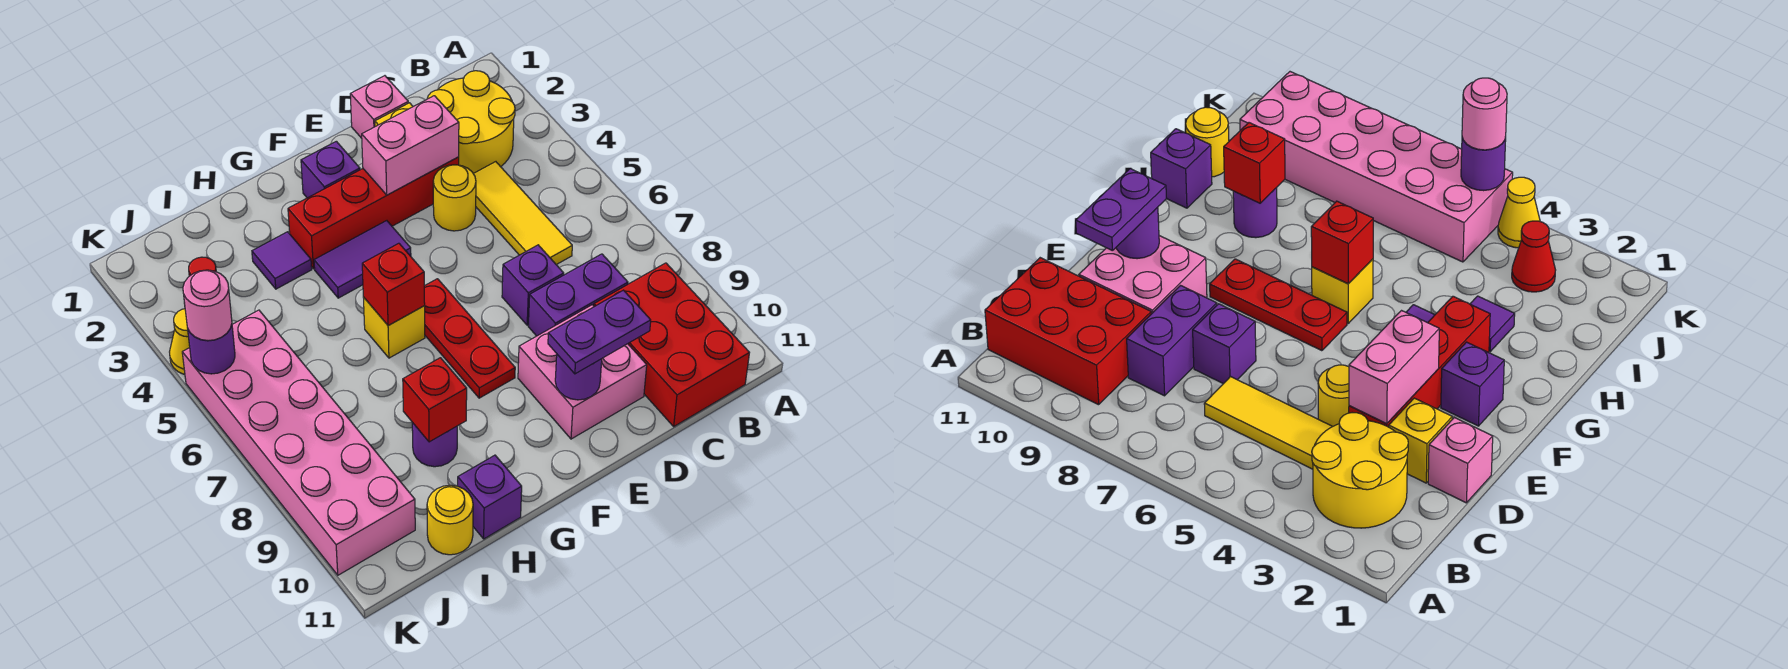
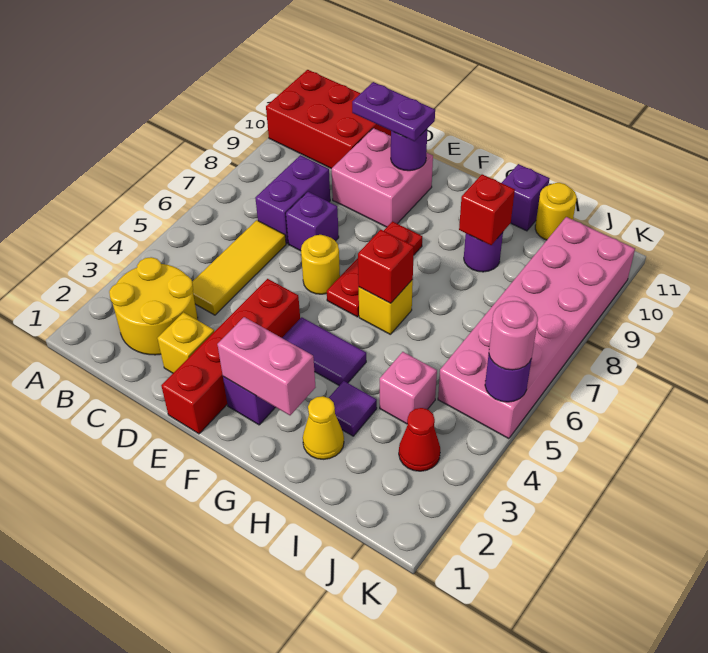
red 2x3 brick [594,263,749,426] -> red 2x3 brick turned to [266,70,391,169]
purple 1x2 brick [528,254,628,336] -> purple 1x2 brick turned to [255,155,330,244]
pink 1x1 brick [350,76,408,138] -> pink 1x1 brick moved to [380,352,437,424]
red 1x4 brick [288,157,459,269] -> red 1x4 brick turned to [161,279,300,434]
pink 1x2 brick [362,96,459,195] -> pink 1x2 brick moved to [217,317,316,415]
yellow 1x1 round brick [433,165,476,231] -> yellow 1x1 round brick moved to [301,235,340,294]
yellow 1x1 cone [170,309,190,374] -> yellow 1x1 cone moved to [303,396,344,459]

